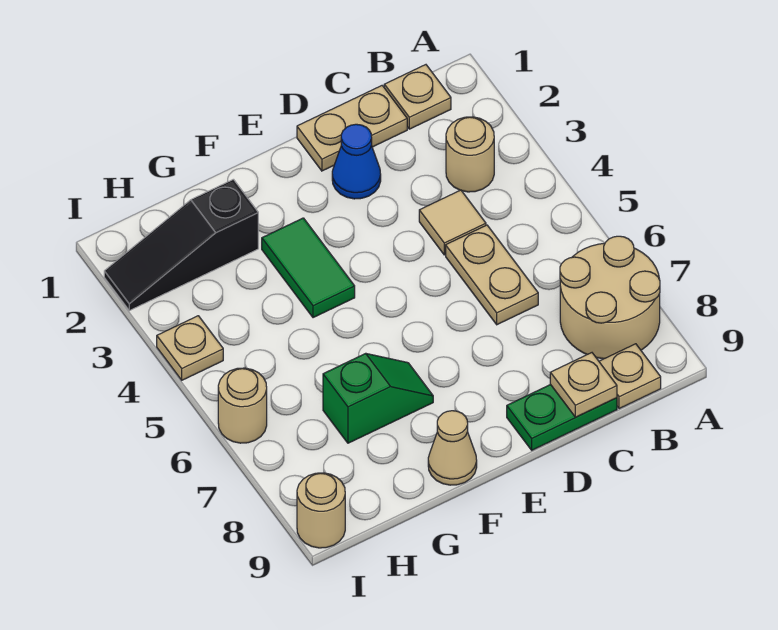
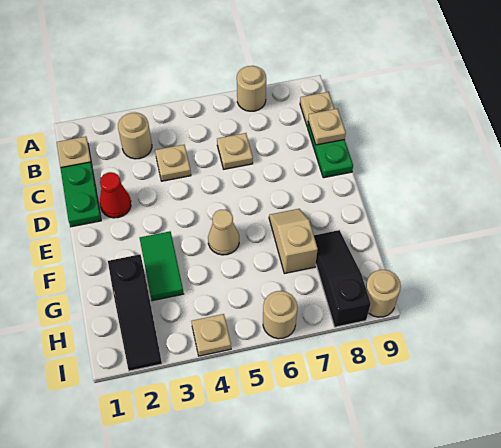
tan 2x2 round brick [560,236,660,359] -> tan 1x1 round brick [237,66,266,111]
tan 1x2 plate [297,86,407,171] -> green 1x2 plate [60,162,101,227]
tan 1x1 tile [419,190,486,255] -> tan 1x1 plate [155,145,191,181]
tan 1x2 plate [446,225,538,325] -> tan 1x1 plate [217,133,253,169]
blue 1x1 cone [332,124,381,199] -> red 1x1 cone [100,172,131,218]
green 1x2 tile [262,218,355,318] -> green 1x2 tile turned to [140,232,184,301]
green 1x2 slope [323,353,433,443] -> tan 1x2 slope [269,209,318,274]
tan 1x1 cone [428,411,477,485] -> tan 1x1 cone moved to [208,210,239,255]
none -> black 1x3 slope [314,230,371,327]

